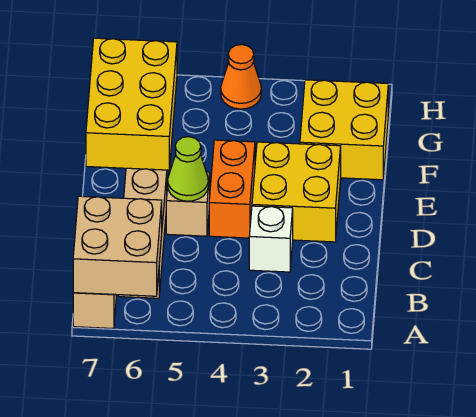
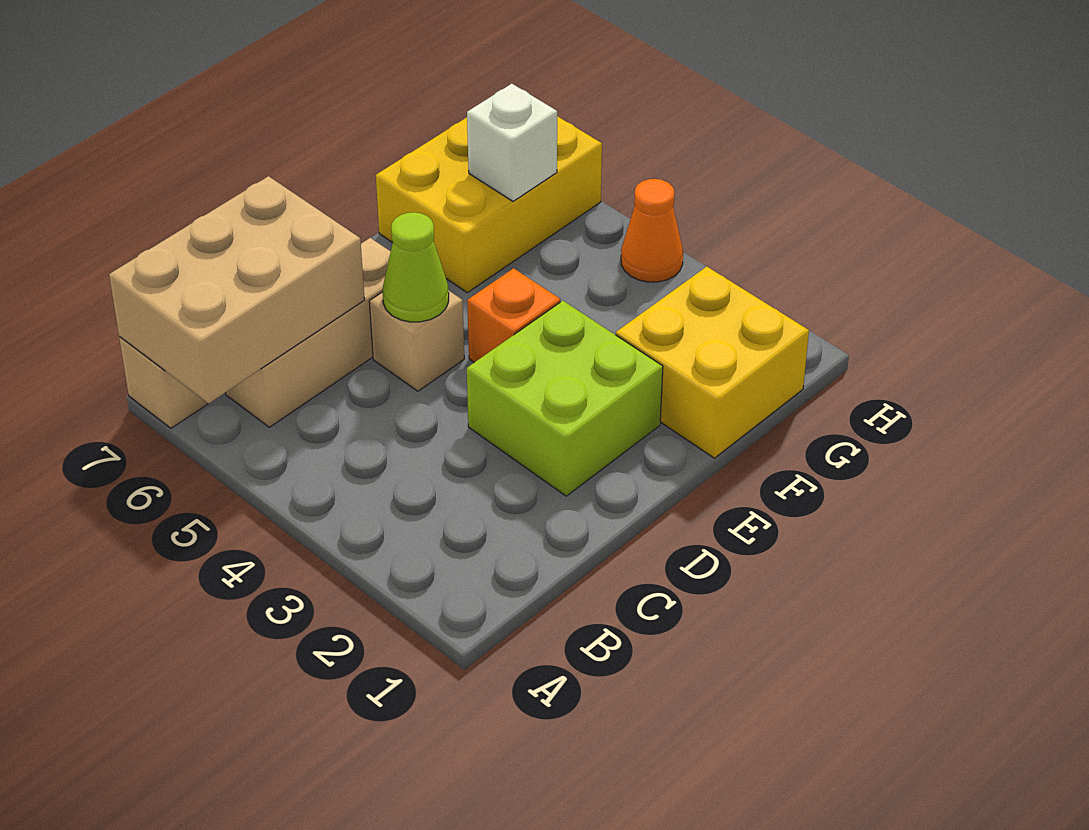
tan 2x2 brick [73,196,162,296] -> tan 2x3 brick [109,176,365,404]
white 1x1 brick [249,206,293,272] -> white 1x1 brick moved to [467,84,557,201]
yellow 2x2 brick [252,142,341,242] -> lime 2x2 brick [467,301,663,496]
orange 1x2 brick [209,140,255,238] -> orange 1x1 brick [467,268,561,362]

